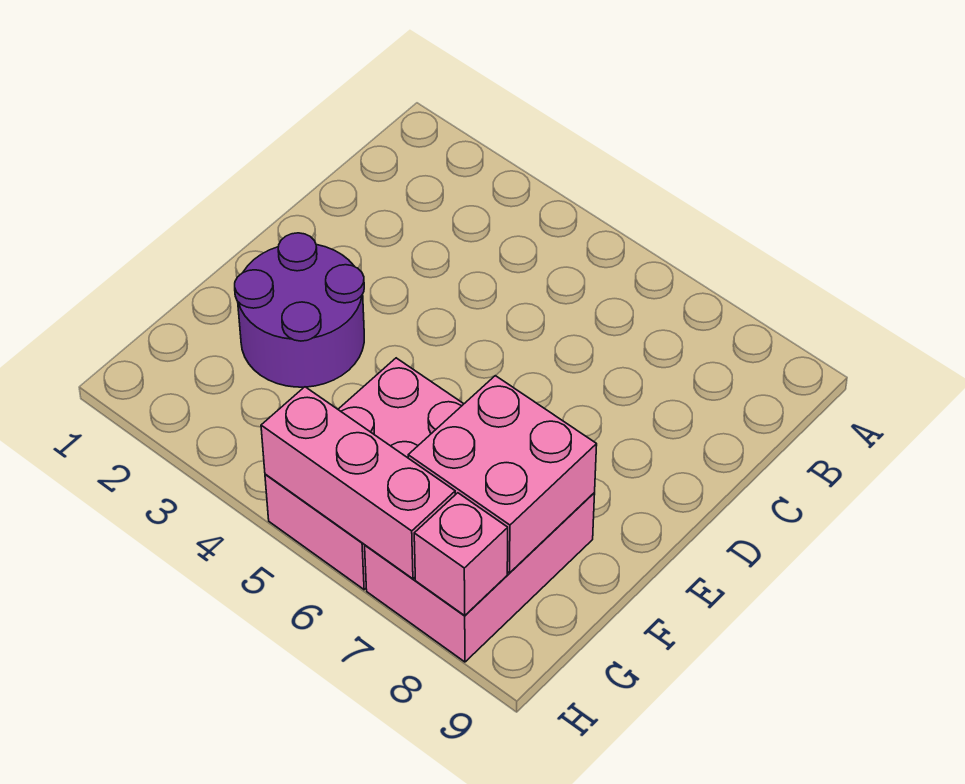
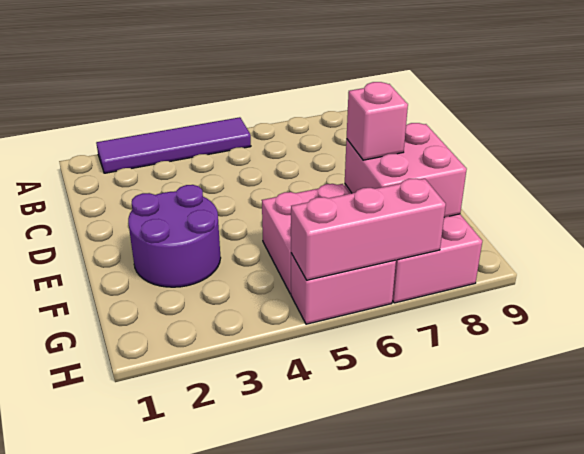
none -> purple 1x4 tile [96,117,251,173]
pink 1x1 brick [414,493,508,615] -> pink 1x1 brick moved to [347,82,408,160]

